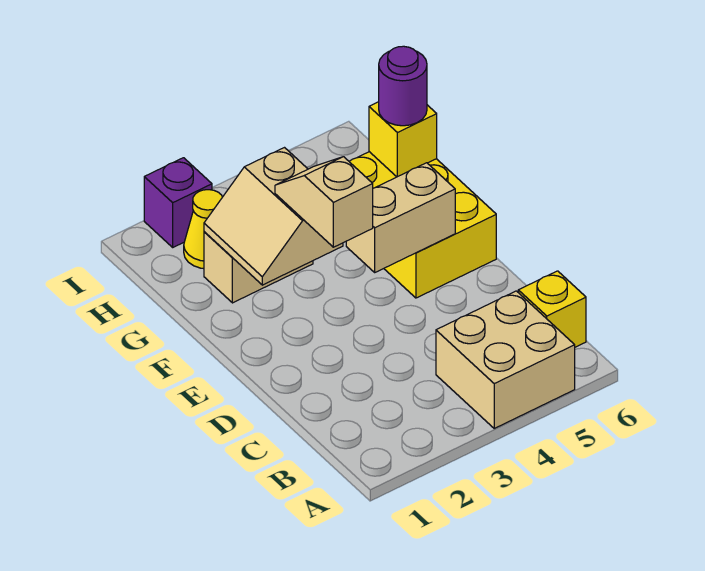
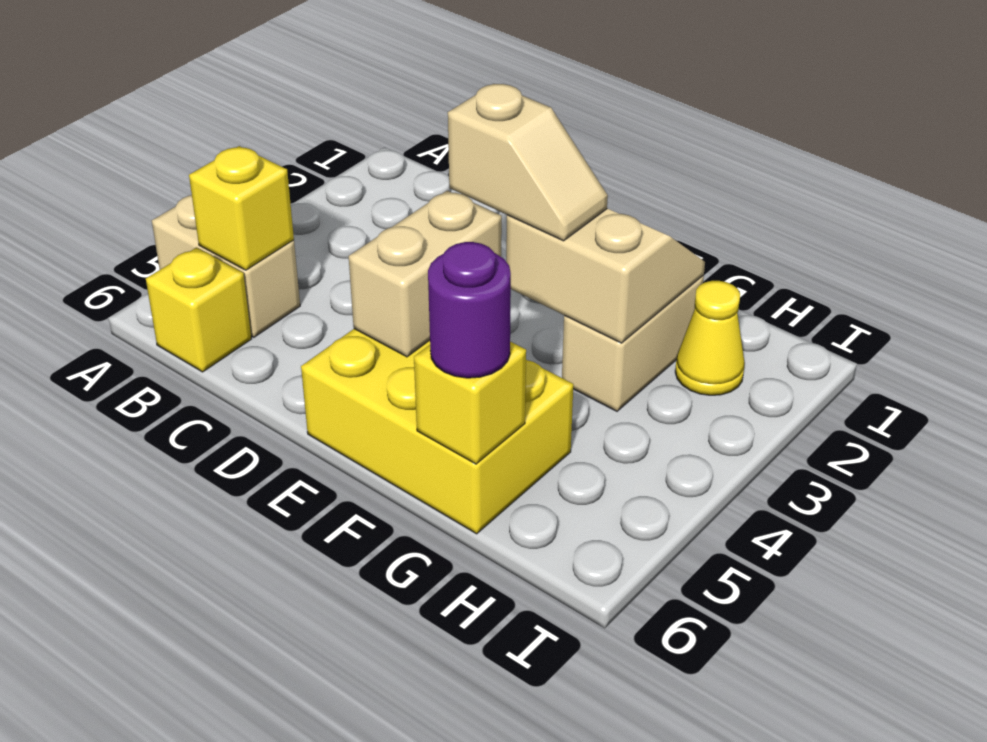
tan 2x2 brick [436,291,575,428] -> tan 1x2 brick [152,195,300,337]
none -> yellow 1x1 brick [189,146,294,270]
purple 1x1 brick [144,158,212,247] -> none

